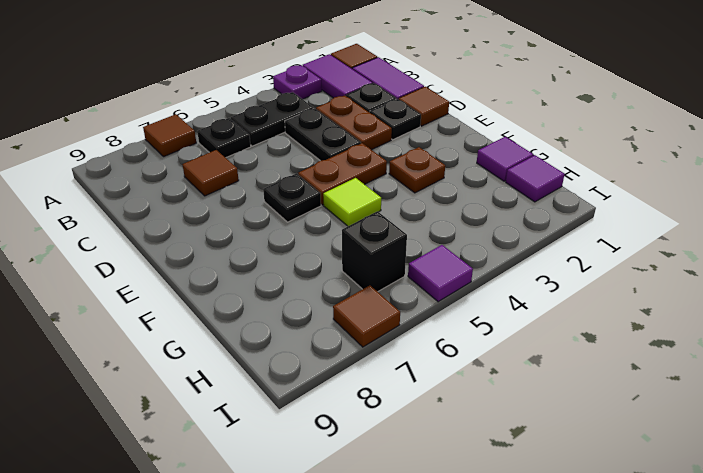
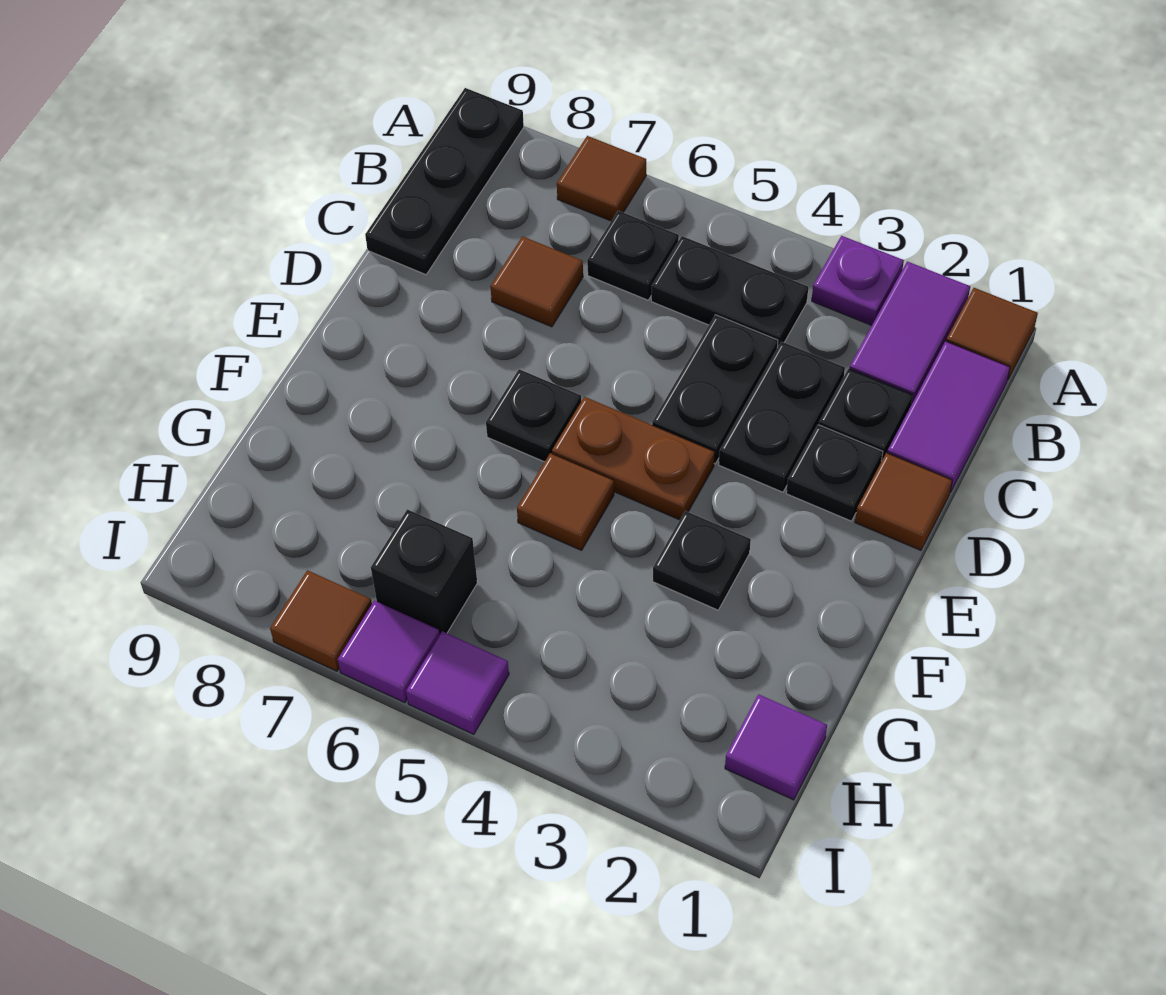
none -> black 1x3 plate [365,88,524,275]
brown 1x2 plate [316,96,392,150] -> black 1x2 plate [719,342,845,492]
brown 1x1 plate [389,147,445,193] -> black 1x1 plate [653,511,751,610]
lime 1x1 tile [323,178,381,226] -> brown 1x1 tile [517,453,614,550]
purple 1x1 tile [477,137,533,181] -> purple 1x1 tile moved to [338,601,440,703]

